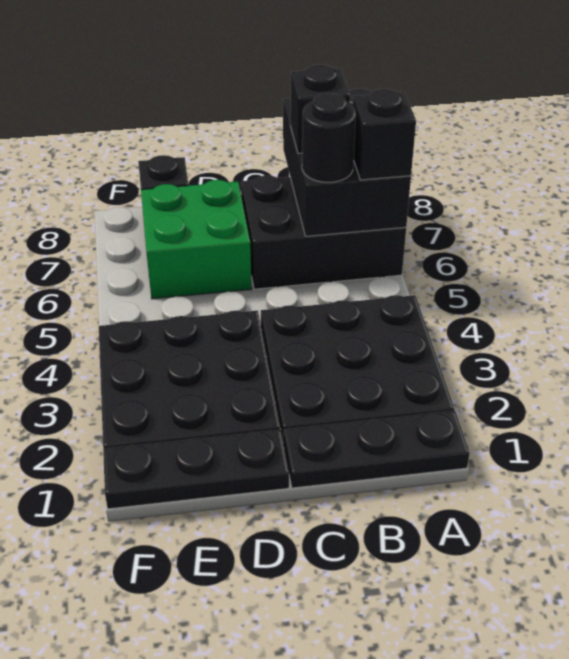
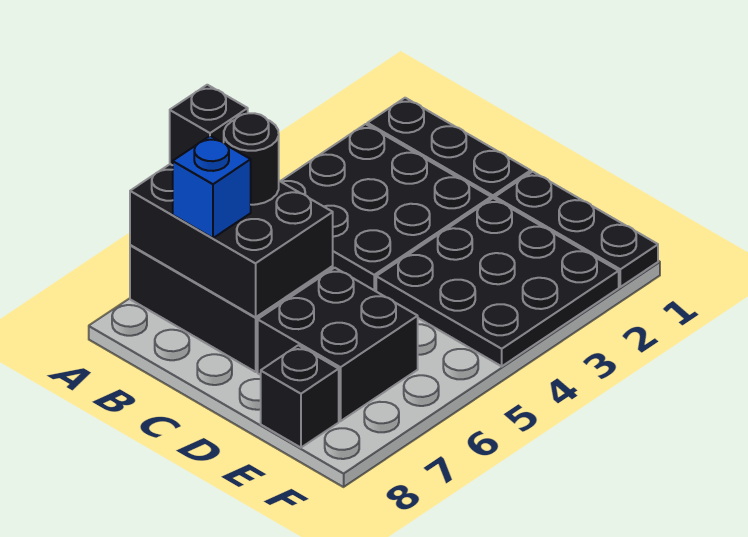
black 2x3 brick [283,89,411,236] -> black 2x3 brick turned to [130,164,333,317]
black 1x1 brick [290,65,350,153] -> blue 1x1 brick [173,136,251,238]
green 2x2 brick [141,180,252,299] -> black 2x2 brick [258,268,418,421]

